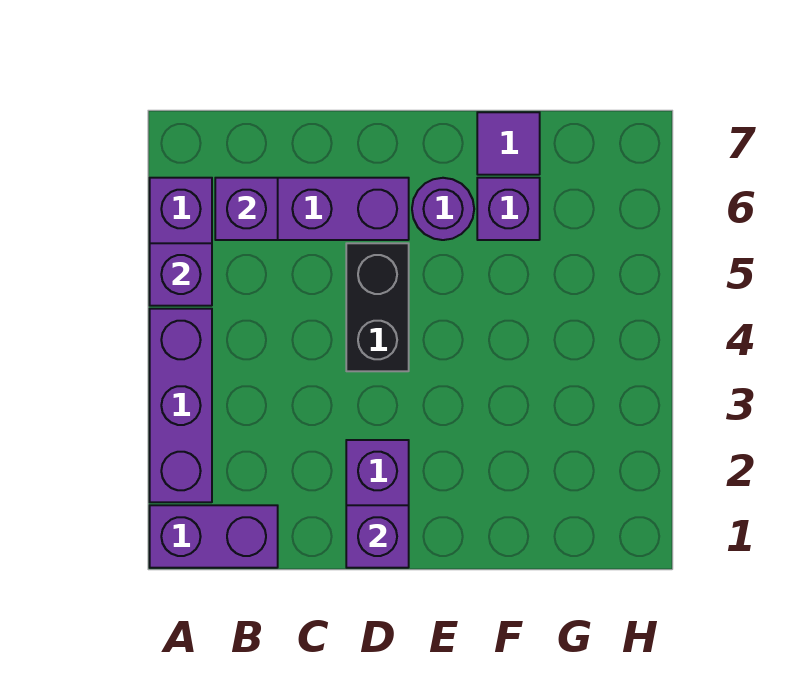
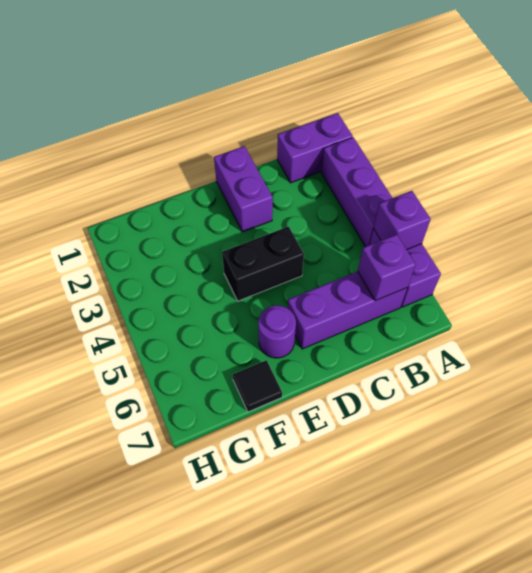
purple 1x1 brick [346,505,409,568] -> none
black 1x2 brick [346,243,409,371] -> black 1x2 brick turned to [222,226,304,301]
purple 1x1 brick [477,178,540,240] -> none
purple 1x1 tile [477,112,540,175] -> black 1x1 tile [233,360,282,412]

